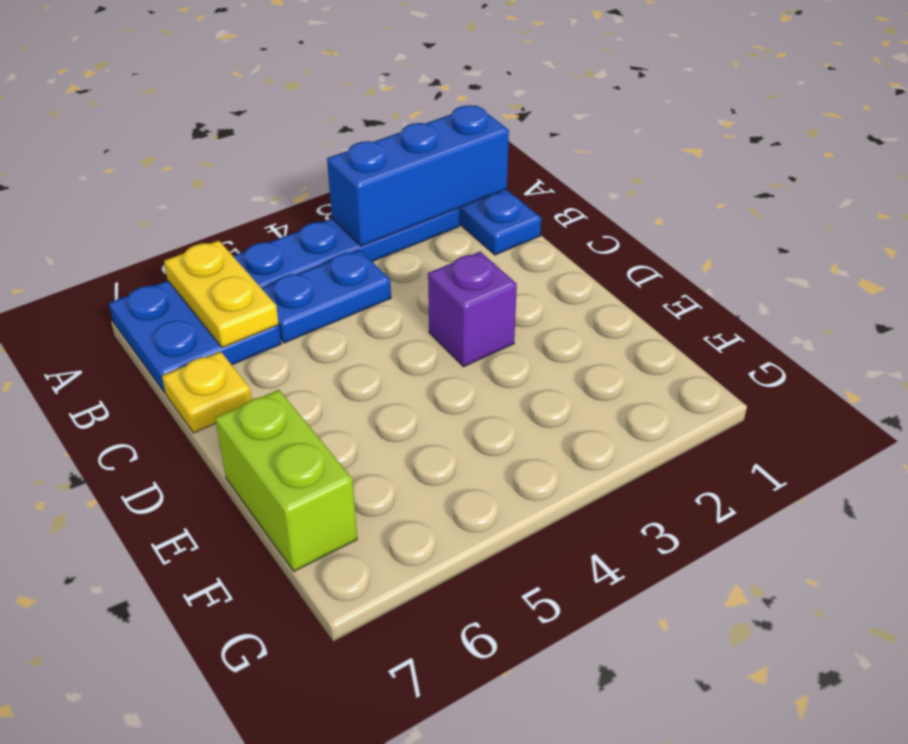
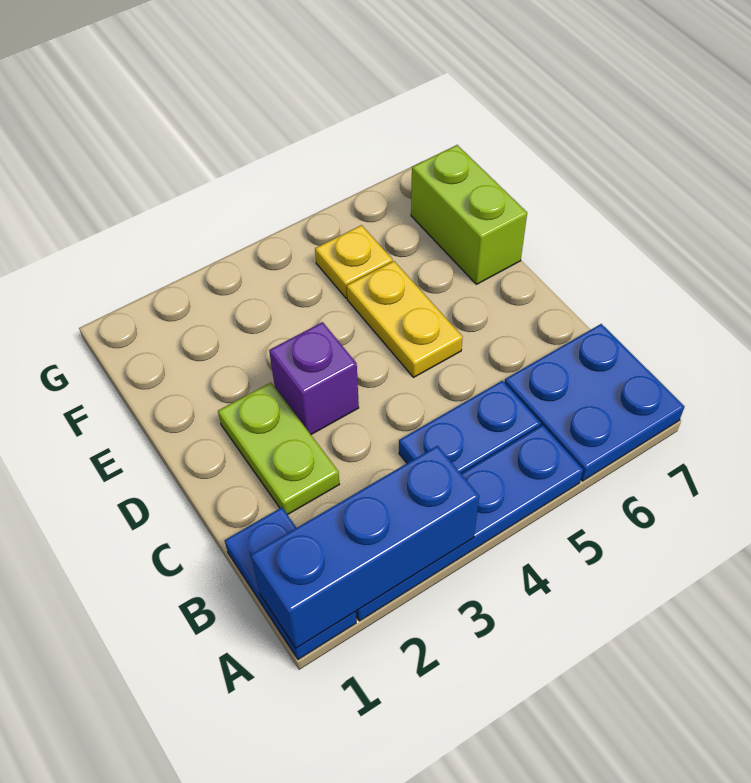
yellow 1x2 plate [164,240,279,348] -> yellow 1x2 plate moved to [347,261,463,378]
none -> lime 1x2 plate [218,383,340,515]
yellow 1x1 plate [162,352,252,433] -> yellow 1x1 plate moved to [315,225,392,298]

